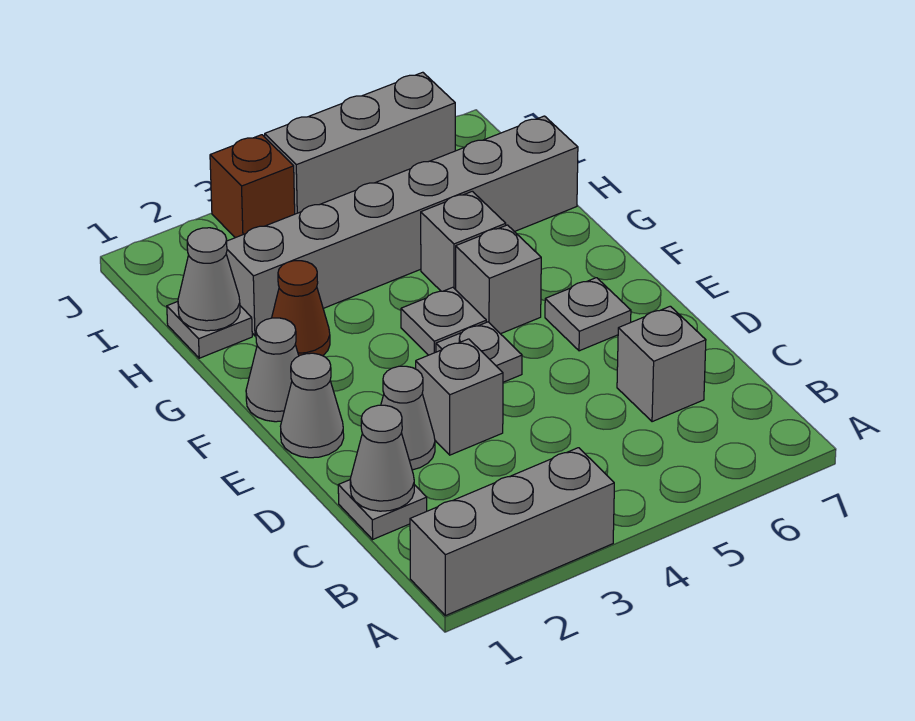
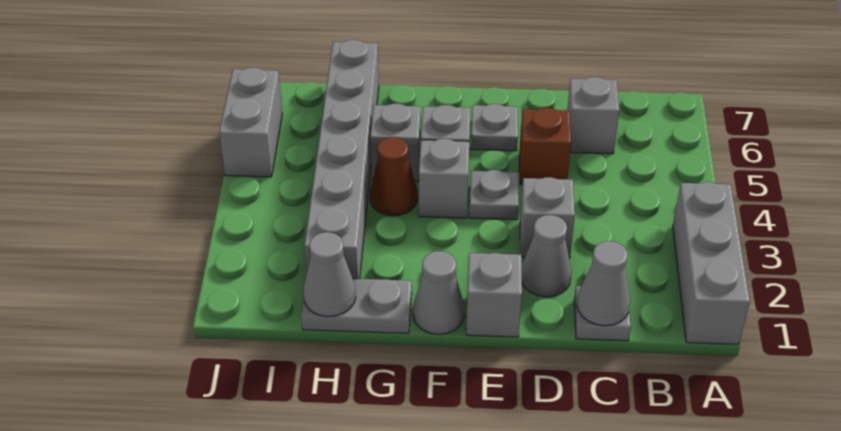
grey 1x1 cone [281,353,344,458] -> grey 1x1 brick [466,253,522,337]
grey 1x1 plate [401,287,486,355] -> grey 1x1 brick [419,139,469,218]
brown 1x1 cone [272,261,330,356] -> brown 1x1 cone moved to [370,137,418,216]
grey 1x1 plate [167,302,252,358] -> grey 1x2 plate [301,279,412,333]
brown 1x1 brick [210,135,295,238] -> brown 1x1 brick moved to [519,108,571,185]
grey 1x3 brick [265,72,455,214] -> grey 1x2 brick [219,67,282,177]

